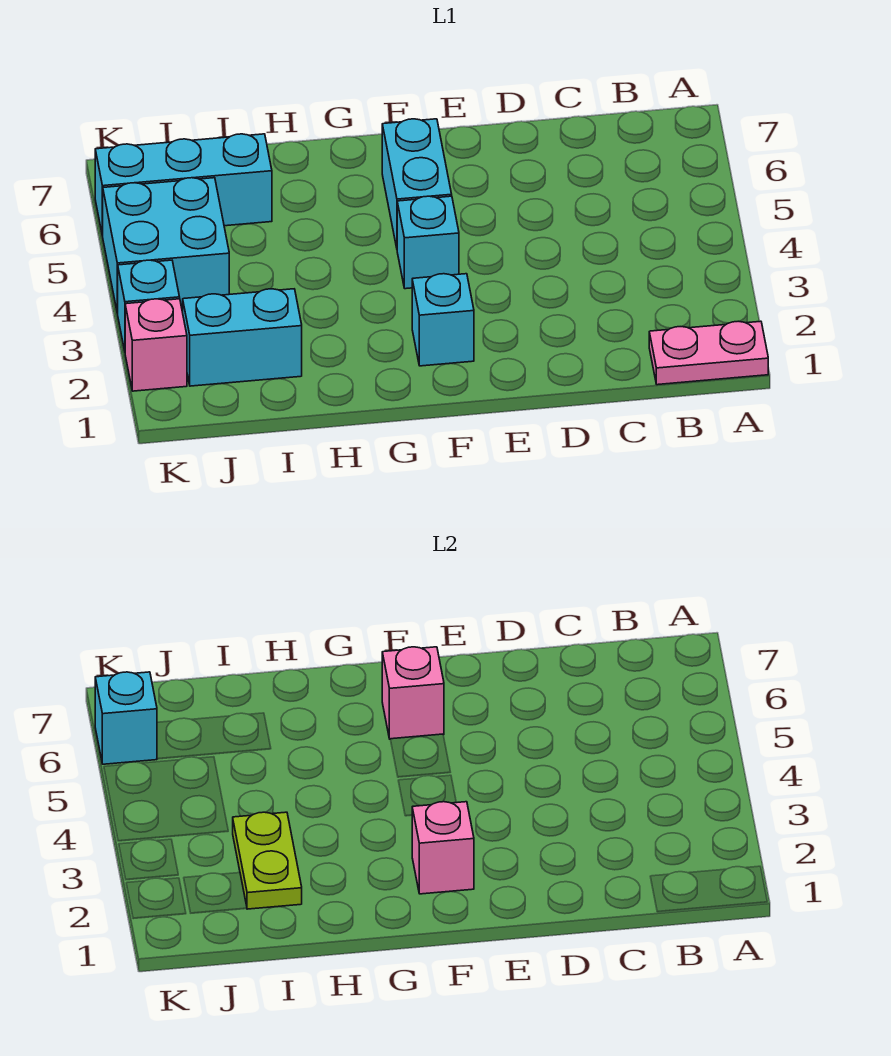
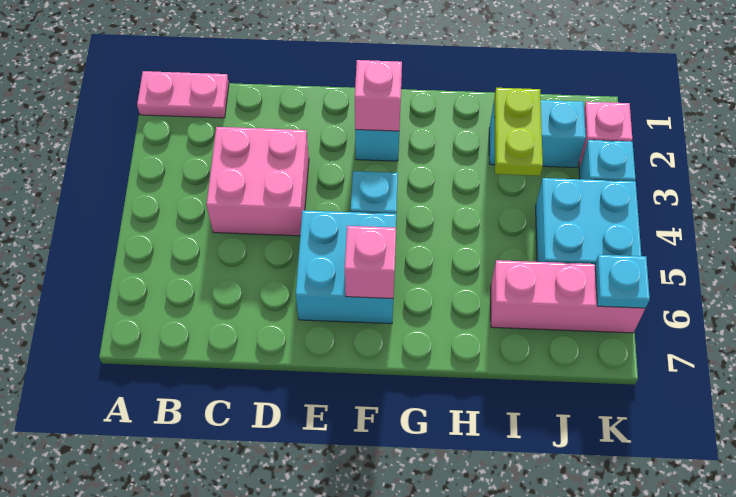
none -> pink 2x2 brick [206,127,309,236]
cyan 1x2 brick [382,119,452,248] -> cyan 2x2 brick [296,210,396,324]
cyan 1x3 brick [95,134,272,236] -> pink 1x3 brick [491,260,645,333]
cyan 1x1 brick [95,672,157,764] -> cyan 1x1 plate [595,255,650,308]

